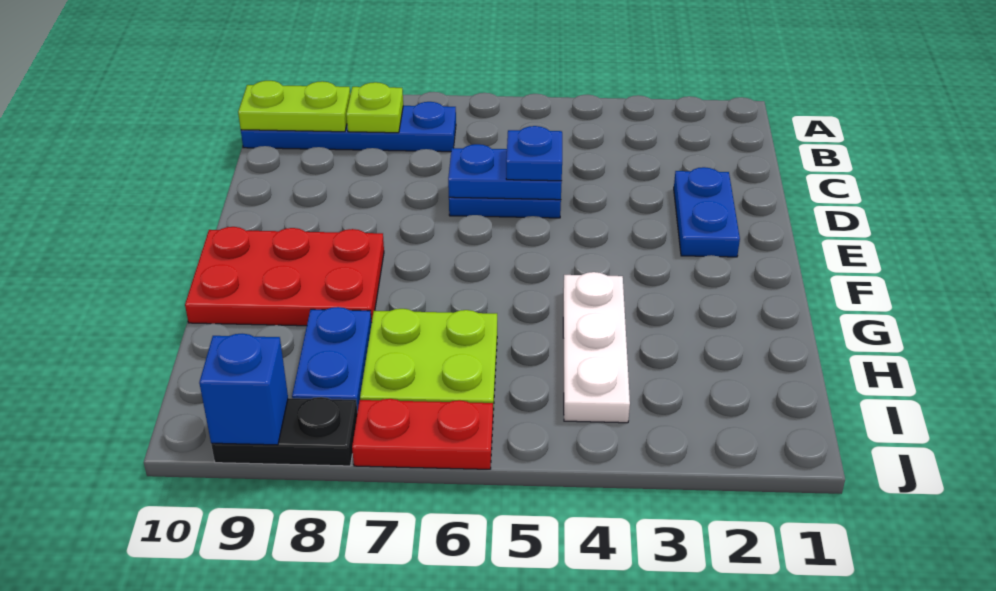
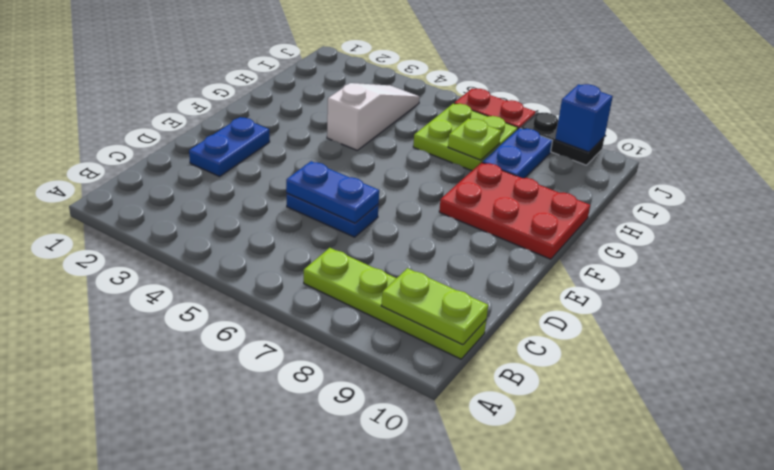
blue 1x4 plate [241,102,456,152] -> lime 1x4 plate [304,248,486,359]
lime 1x1 plate [346,82,403,133] -> lime 1x1 plate moved to [448,118,501,160]
blue 1x1 plate [506,126,562,181] -> none
white 1x3 plate [563,272,630,423] -> white 1x3 slope [327,83,420,150]

